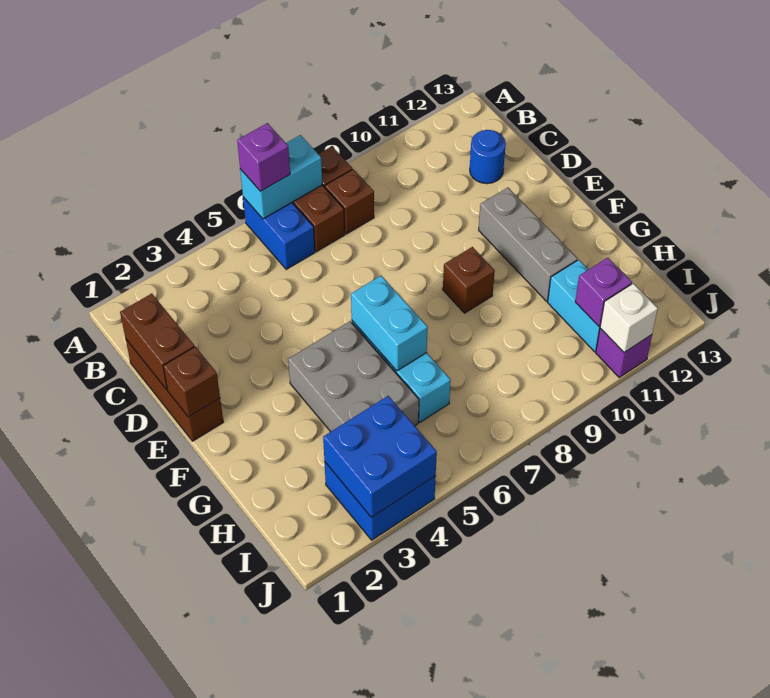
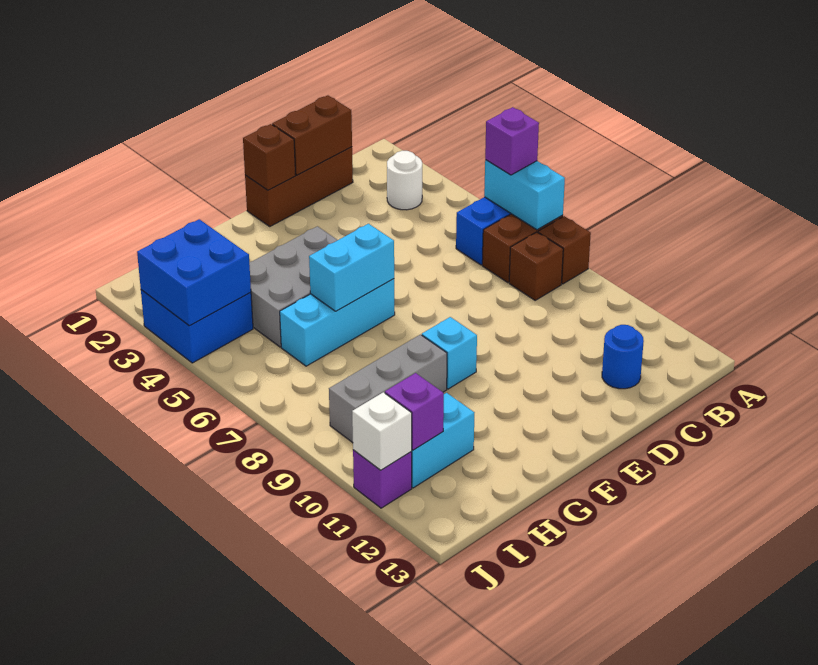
none -> white 1x1 round brick [387,151,422,210]
grey 1x3 brick [479,188,578,301] -> grey 1x3 brick moved to [329,335,447,443]
brown 1x1 brick [443,247,495,313] -> cyan 1x1 brick [422,317,477,389]

